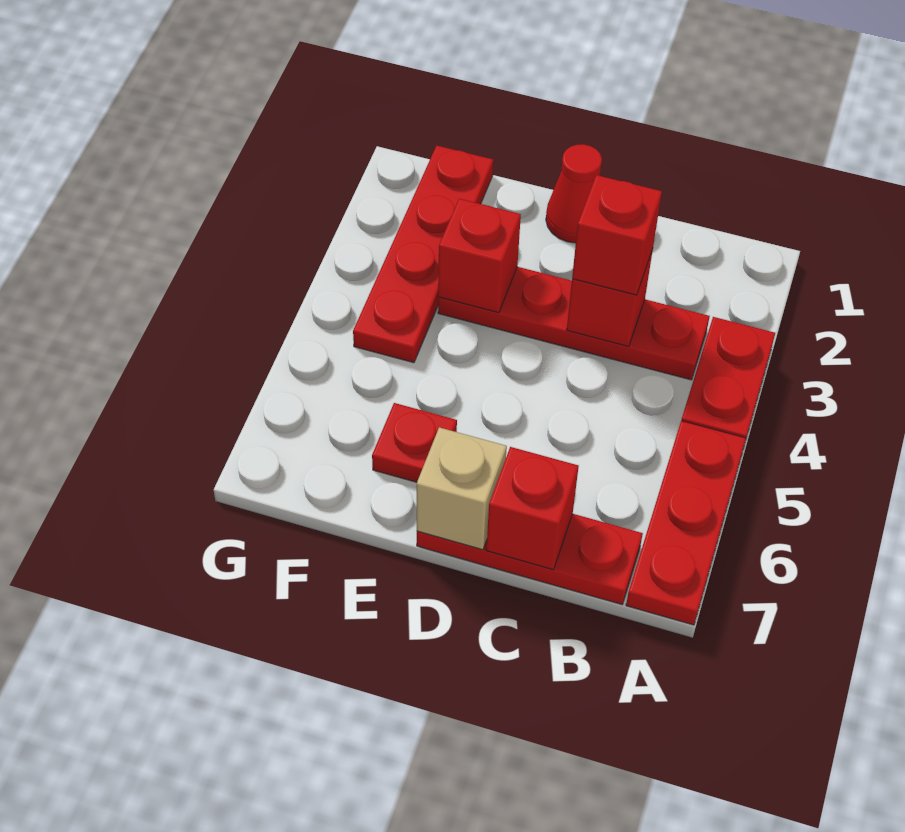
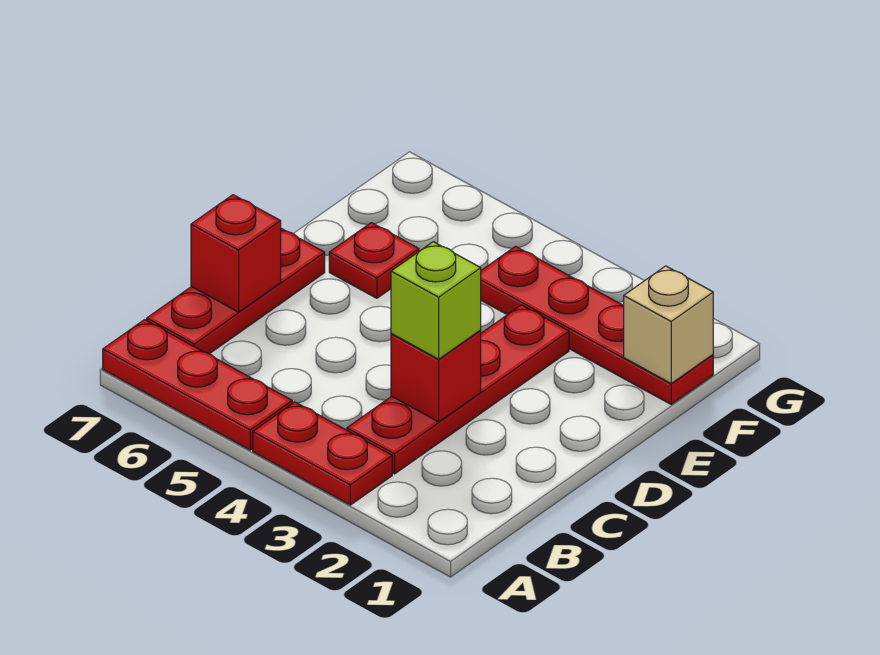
red 1x1 brick [572,175,662,295] -> lime 1x1 brick [391,242,481,359]
red 1x1 cone [546,144,602,243] -> none
tan 1x1 brick [417,427,507,550] -> tan 1x1 brick moved to [624,266,713,383]
red 1x1 brick [438,199,521,313] -> none

